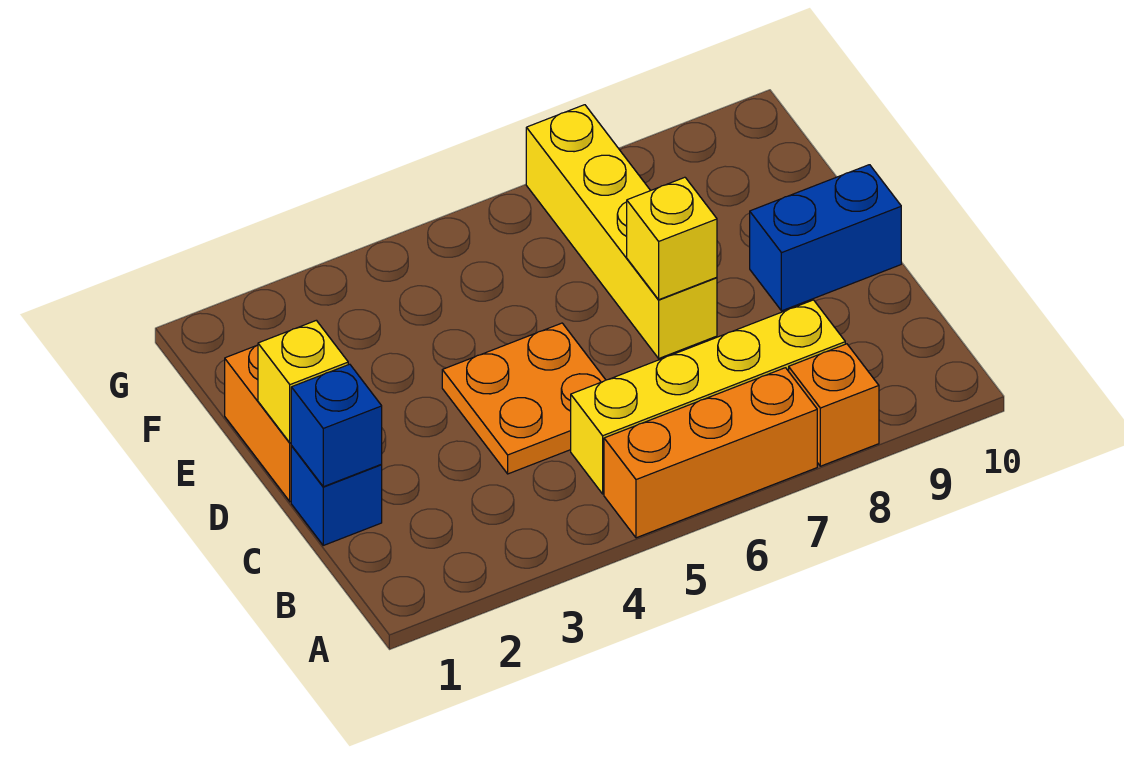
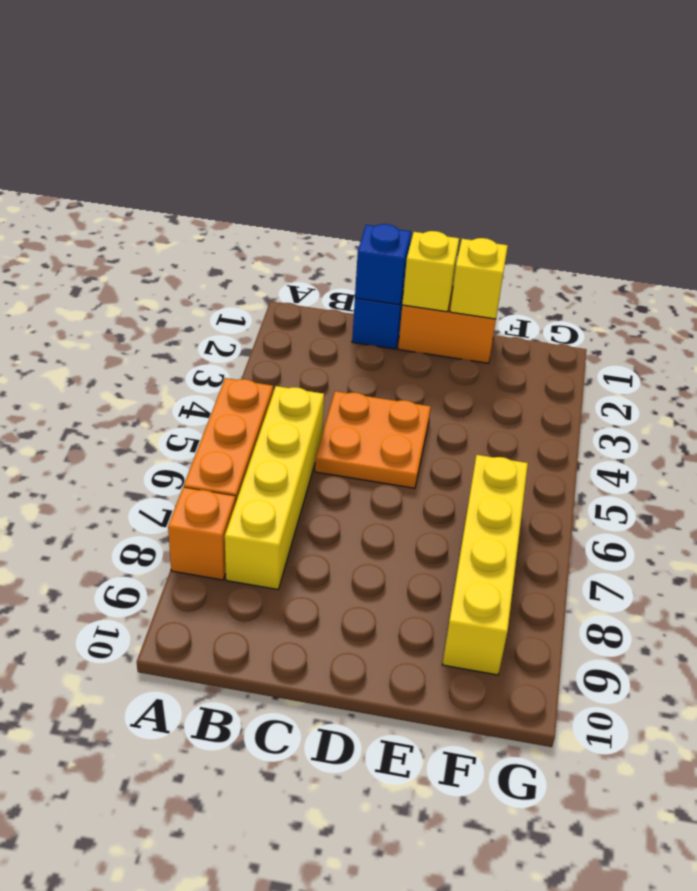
yellow 1x4 brick [526,105,717,358] -> yellow 1x4 brick turned to [442,455,528,675]
yellow 1x1 brick [627,177,717,300] -> yellow 1x1 brick moved to [450,238,508,319]
blue 1x2 brick [750,165,901,311] -> none

